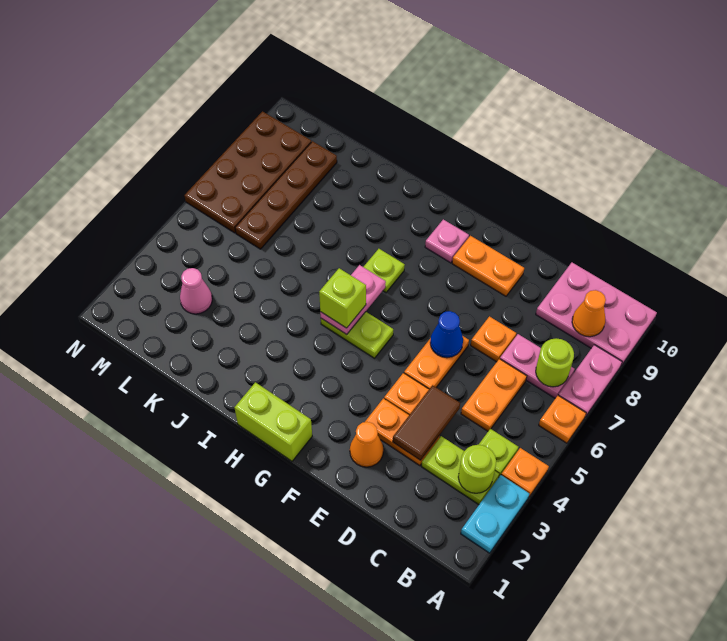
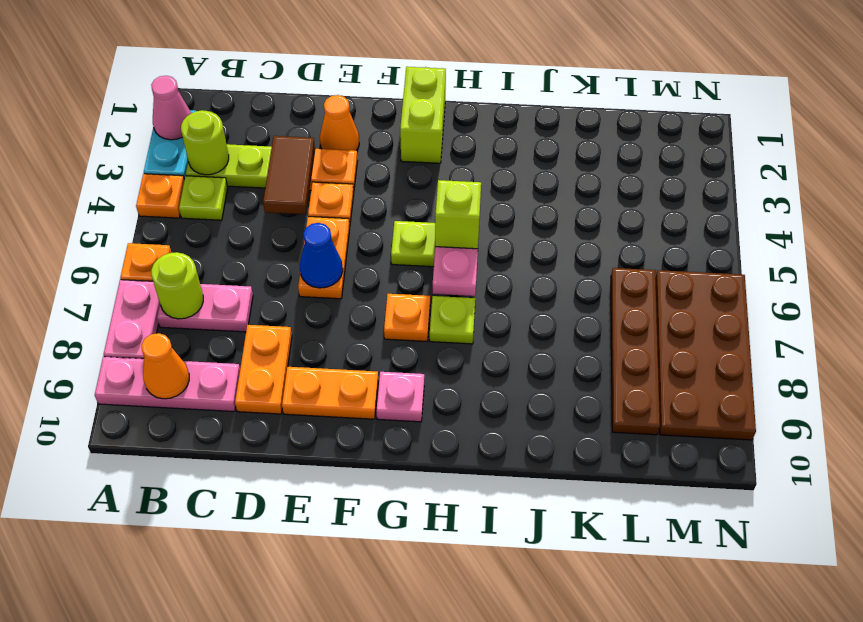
pink 2x3 plate [536,263,657,366] -> pink 1x3 plate [95,357,240,412]
orange 1x2 plate [461,359,527,431] -> orange 1x2 plate moved to [235,325,292,414]
orange 1x1 plate [471,316,516,362] -> orange 1x1 plate moved to [384,294,430,341]
lime 1x2 brick [234,382,312,461] -> lime 1x2 brick turned to [400,67,446,163]
pink 1x1 cone [180,268,212,314] -> pink 1x1 cone moved to [151,76,191,140]

